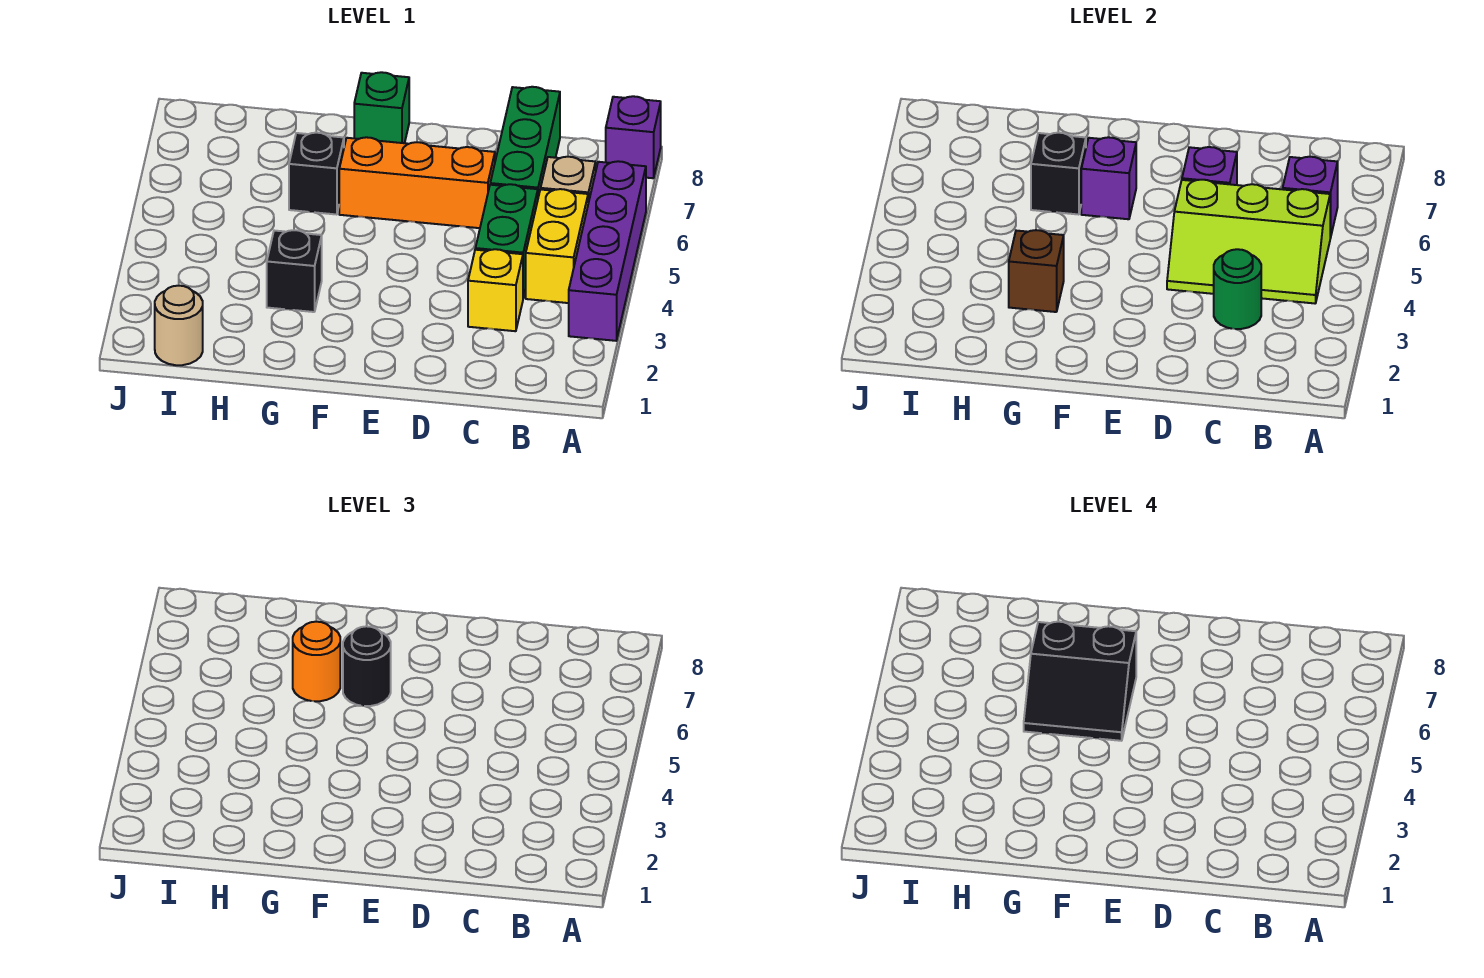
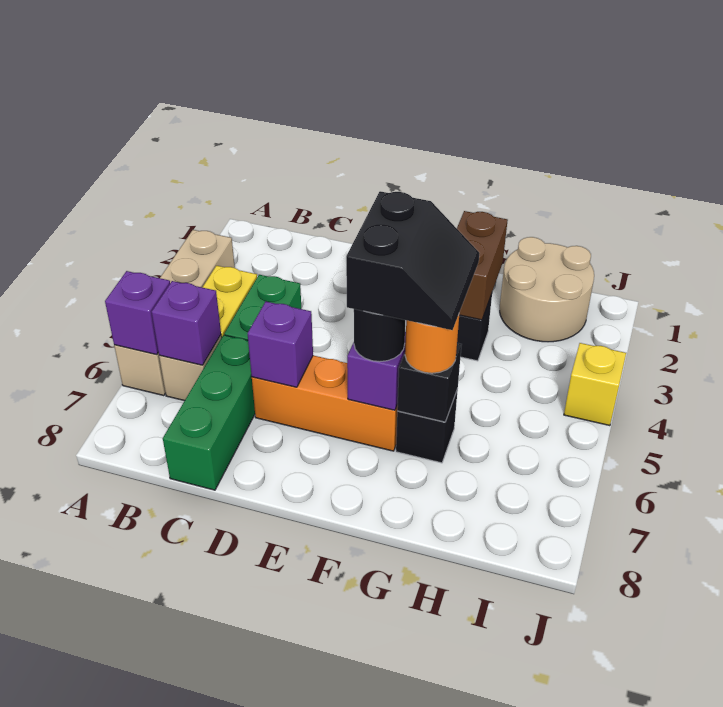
purple 1x4 brick [569,161,646,341] -> tan 1x4 brick [114,230,235,396]
purple 1x1 brick [606,96,661,178] -> purple 1x1 brick moved to [105,271,170,355]
lime 2x3 slope [1167,180,1330,303] -> none
yellow 1x1 brick [468,249,523,331] -> yellow 1x1 brick moved to [564,343,626,426]
green 1x1 round brick [1214,249,1261,329] -> none
black 2x2 slope [1024,622,1136,741] -> black 2x2 slope turned to [346,191,479,330]
green 1x1 brick [354,72,409,143] -> none
brown 1x1 brick [1009,230,1064,312] -> brown 1x2 brick [457,211,508,320]
tan 1x1 round brick [155,286,203,365] -> tan 2x2 round brick [500,237,594,342]

